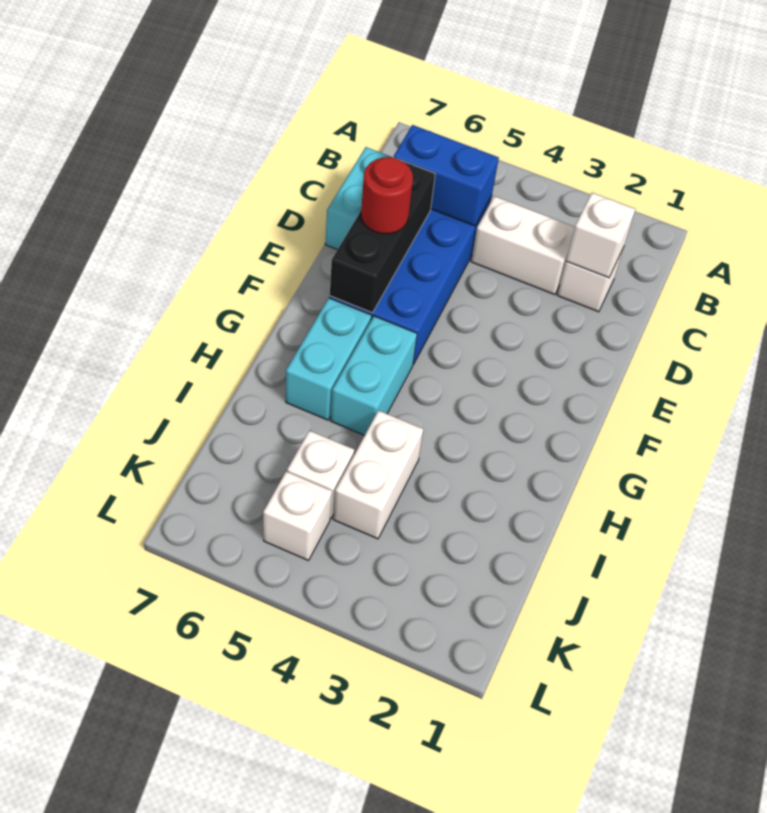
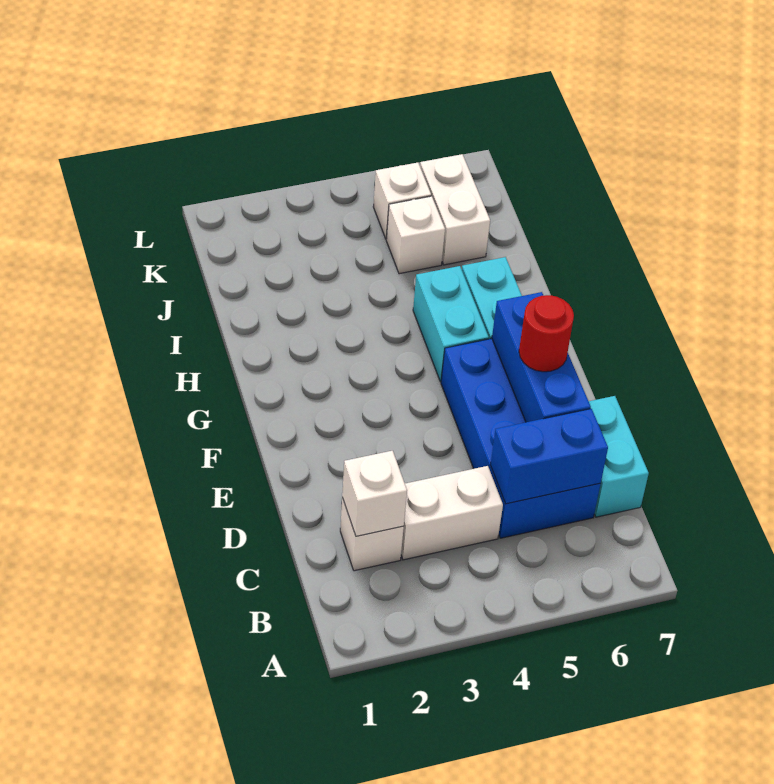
black 1x3 brick [330,161,435,313] -> blue 1x3 brick [492,292,591,422]
white 1x2 brick [333,411,423,539] -> white 1x2 brick moved to [420,154,490,265]

